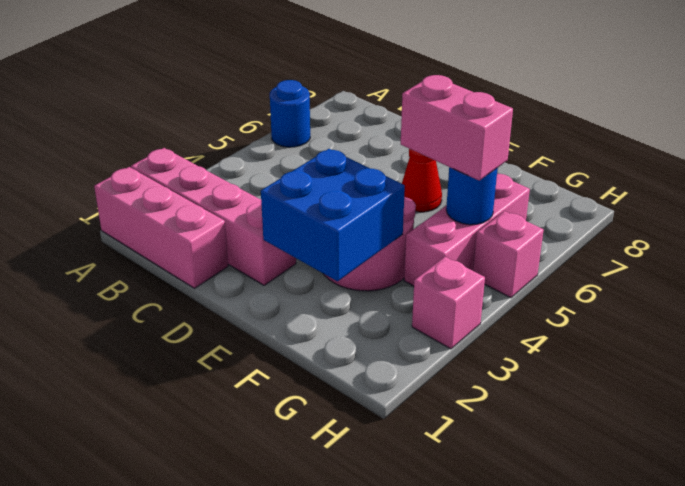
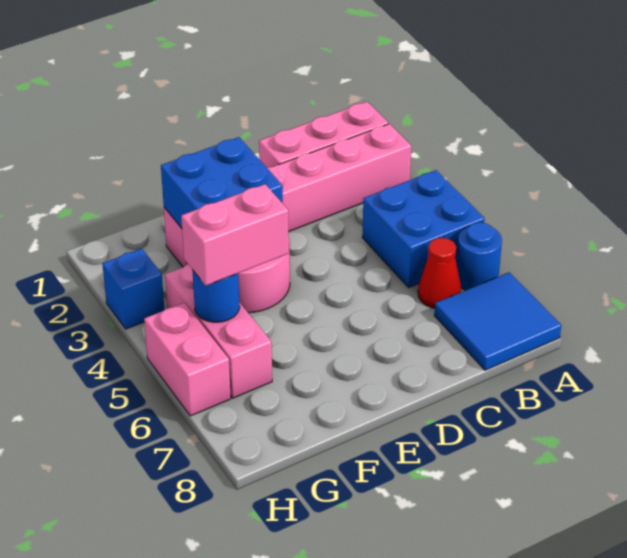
pink 1x4 brick [131,148,296,285] -> pink 1x6 brick [164,124,411,267]
none -> blue 2x2 brick [362,170,485,287]
none -> blue 2x2 tile [434,272,561,370]
red 1x1 cone [402,149,442,212] -> red 1x1 cone moved to [418,238,461,308]
pink 1x1 brick [412,257,485,349] -> blue 1x1 brick [102,249,164,329]
pink 1x1 brick [473,211,544,298] -> pink 1x2 brick [144,303,231,416]

